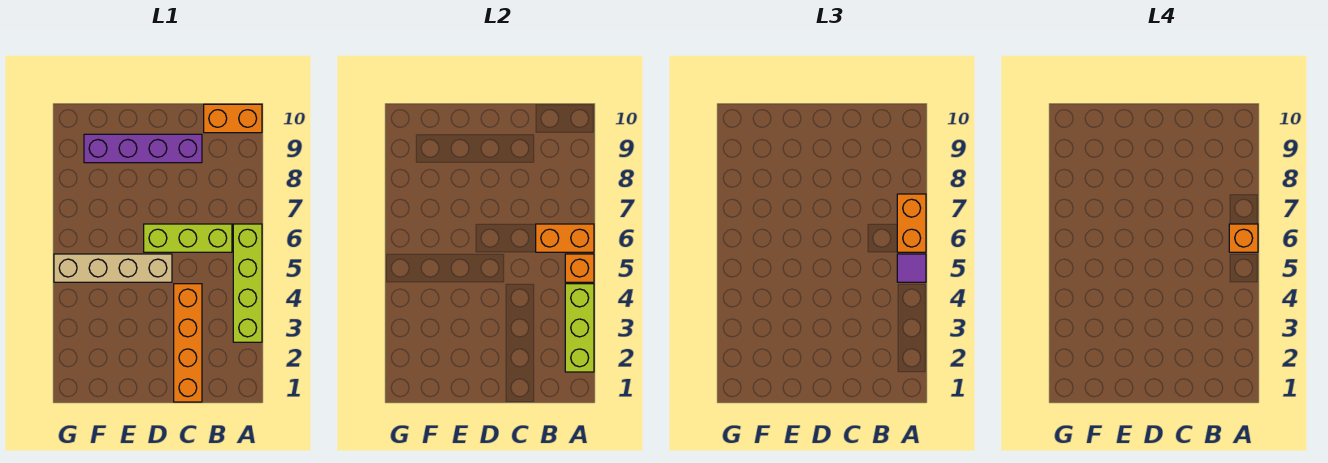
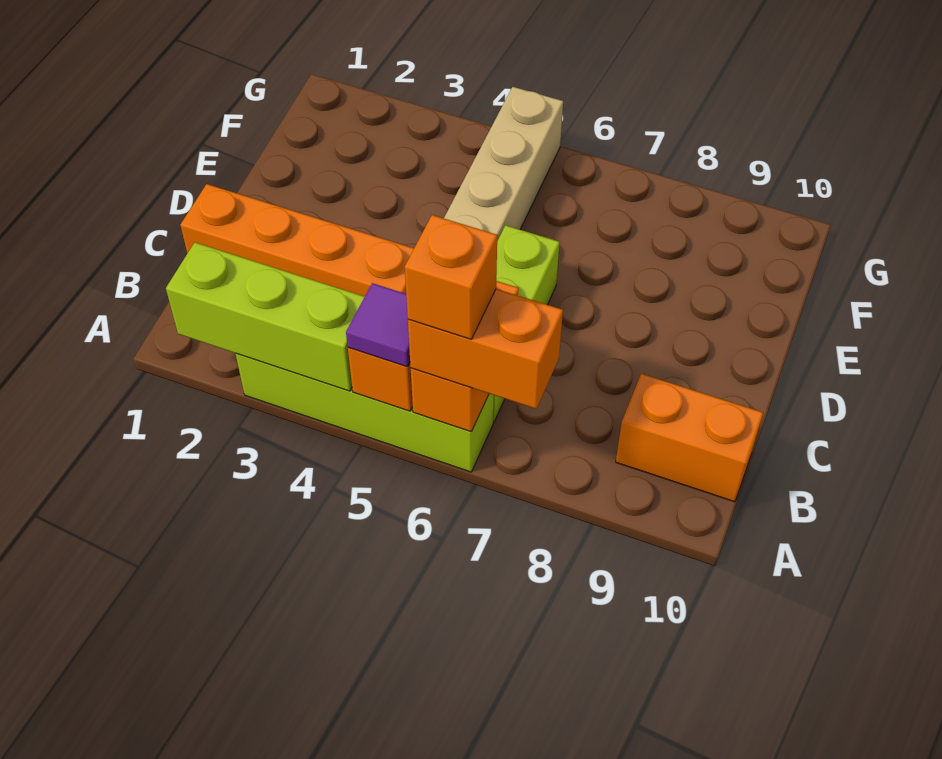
orange 1x2 brick [204,104,262,133] -> orange 1x2 brick turned to [616,374,763,502]
purple 1x4 brick [84,134,202,163] -> none

